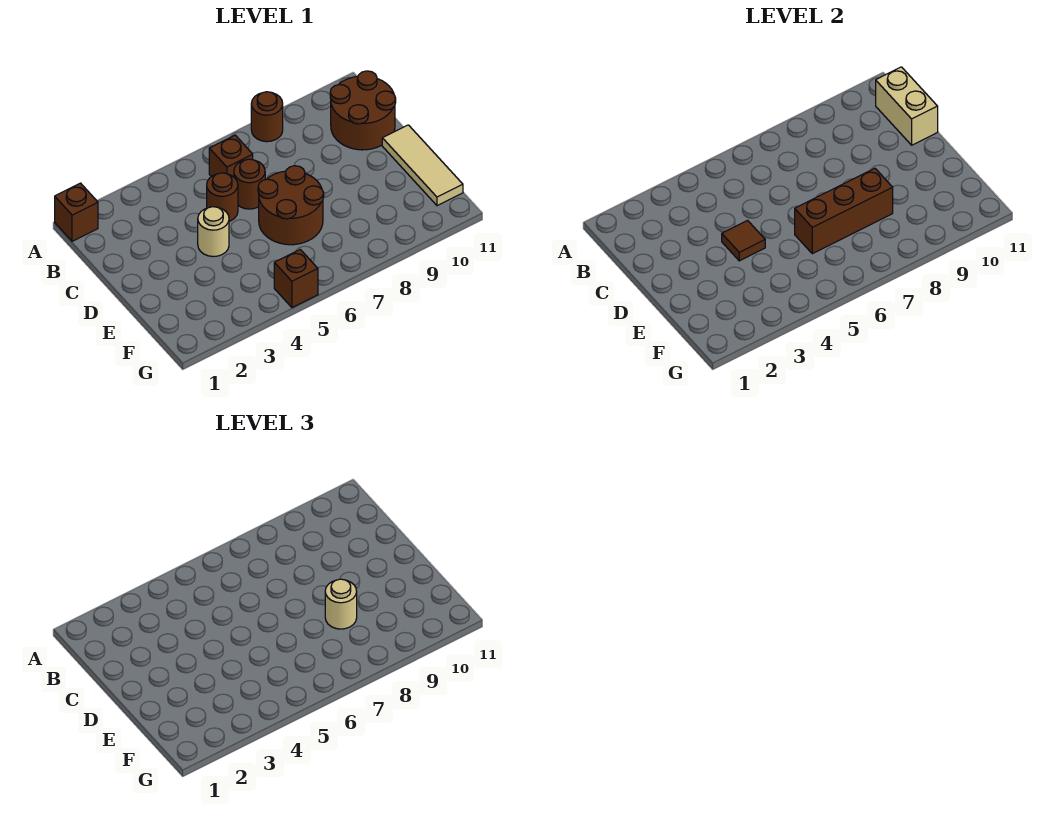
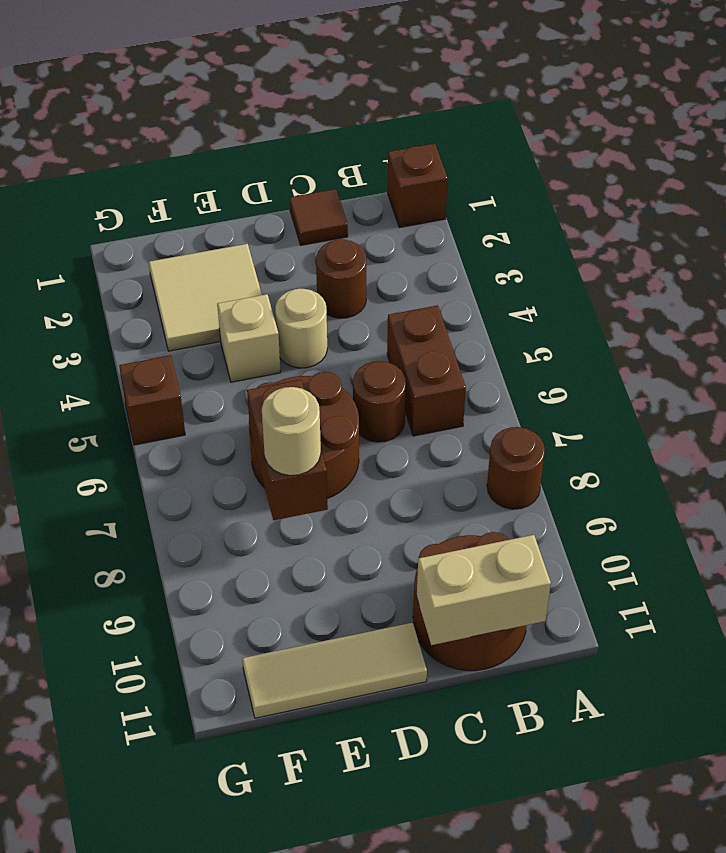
brown 1x1 brick [209,135,253,177] -> brown 1x2 brick [387,305,466,436]
brown 1x1 round brick [207,173,238,221] -> brown 1x1 round brick moved to [316,239,366,318]
brown 1x1 tile [722,221,765,261] -> brown 1x1 tile moved to [290,189,348,245]
none -> tan 2x2 tile [149,244,262,351]
none -> tan 1x1 brick [217,294,281,382]
brown 1x3 brick [795,168,893,254] -> brown 1x2 brick [247,380,328,520]

